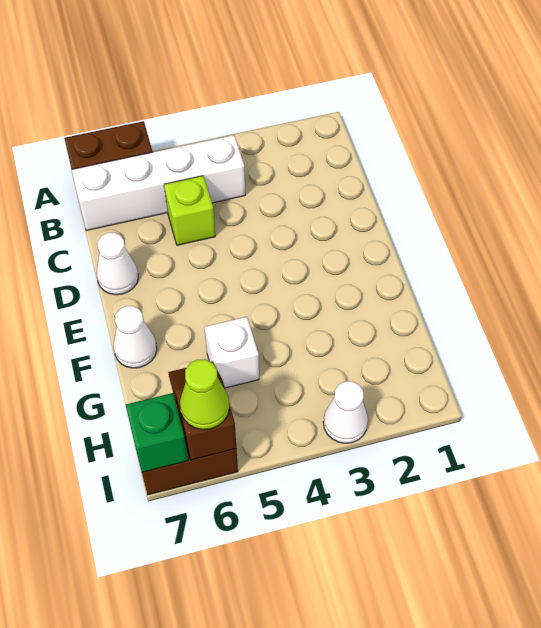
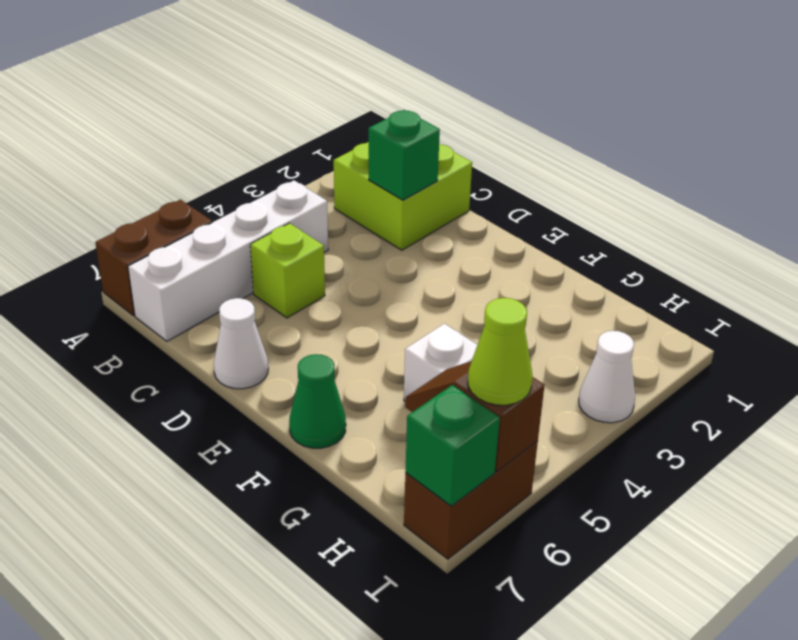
none -> lime 2x2 brick [334,142,472,250]
none -> green 1x1 brick [369,110,440,200]
white 1x1 cone [114,306,157,368] -> green 1x1 cone [289,354,346,448]

